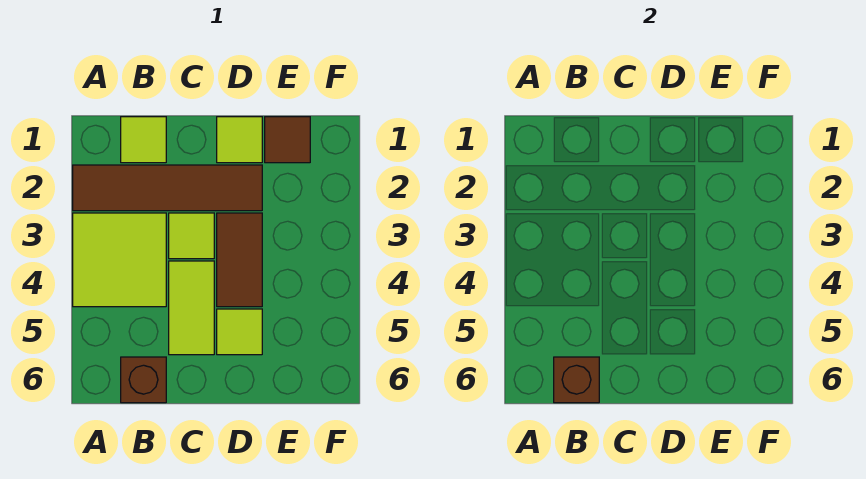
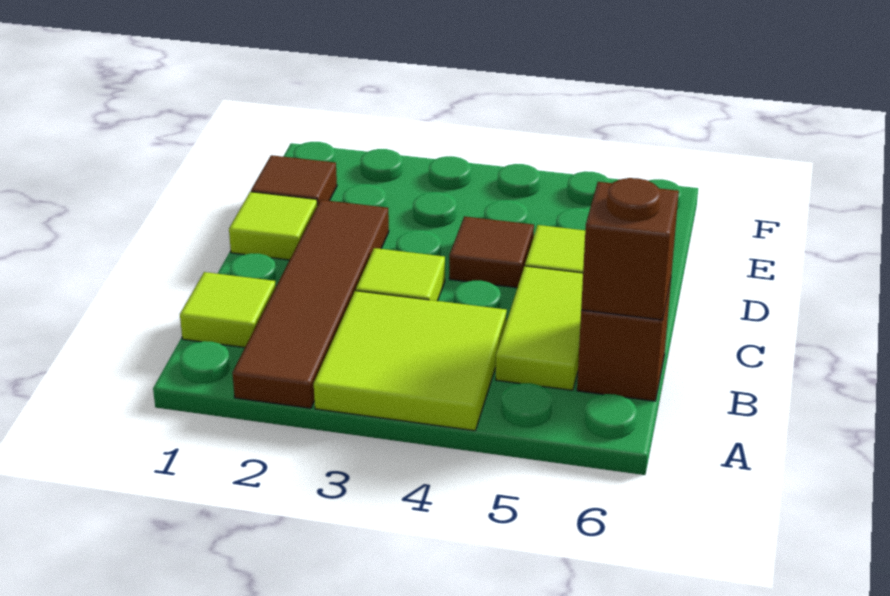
lime 1x2 tile [169,261,214,355] -> lime 1x2 tile turned to [496,266,583,390]
brown 1x2 tile [217,213,262,307] -> brown 1x1 tile [449,216,534,288]

